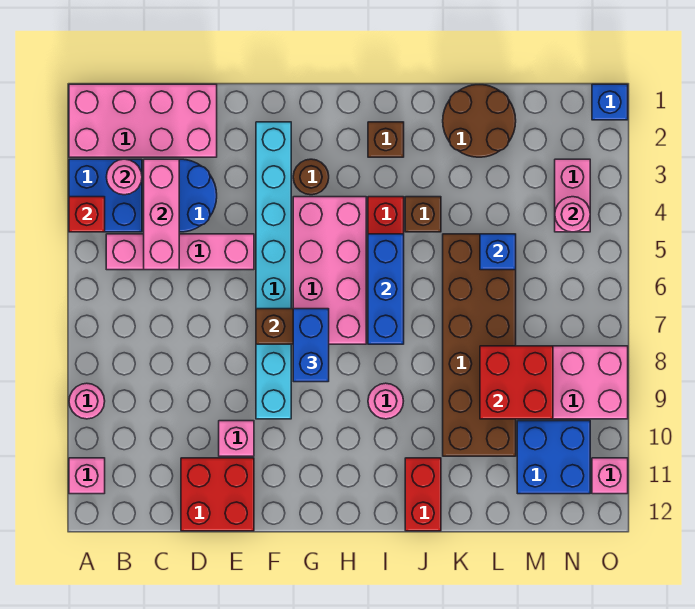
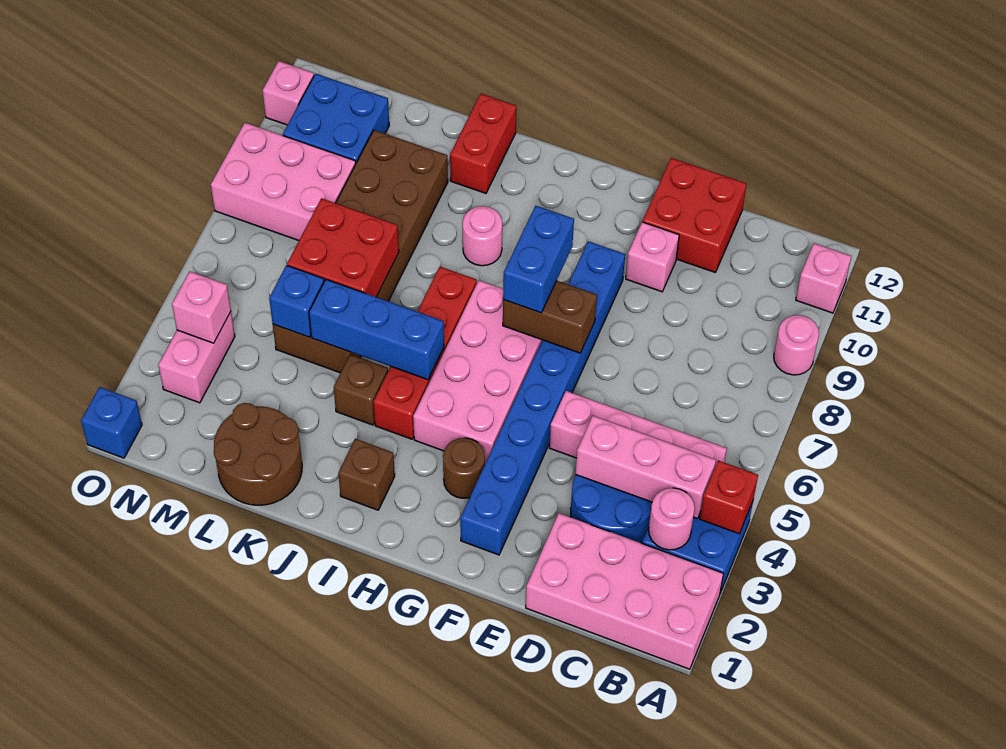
pink 1x3 brick [144,159,179,270] -> pink 1x3 brick turned to [576,416,716,519]
cyan 1x8 brick [256,122,291,419] -> blue 1x8 brick [460,241,625,555]
blue 1x3 brick [368,234,404,344] -> blue 1x3 brick turned to [309,279,444,380]
red 2x2 brick [480,346,553,419] -> red 2x2 brick moved to [287,198,399,297]
pink 1x1 round brick [555,197,590,232] -> pink 1x1 brick [172,272,231,343]

